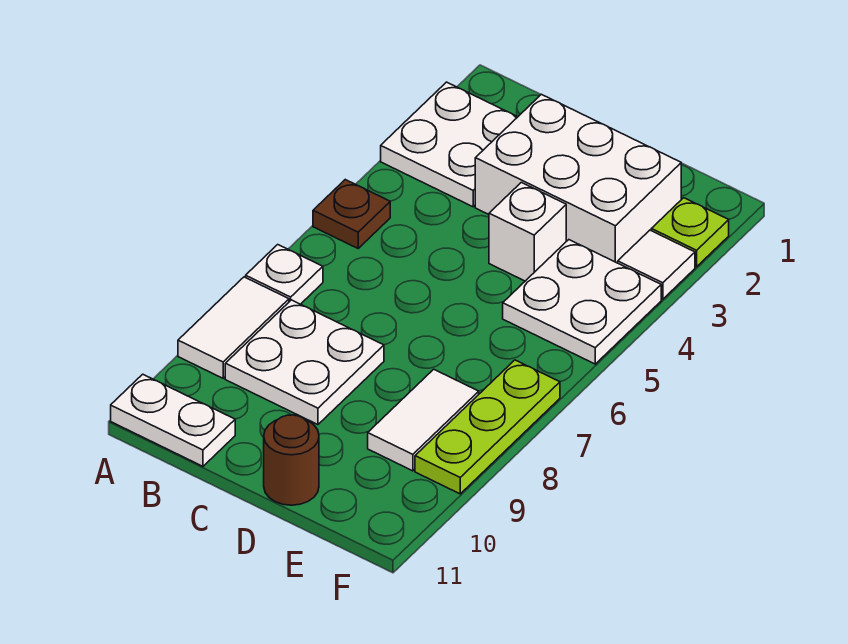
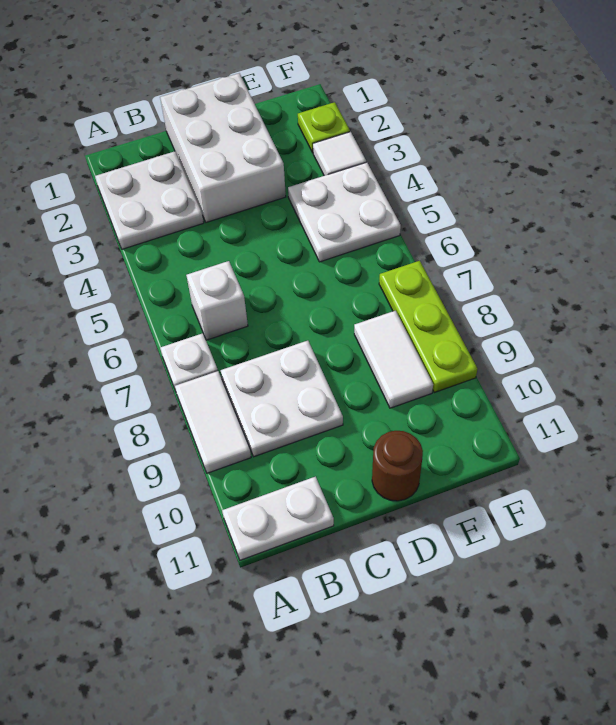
brown 1x1 plate [313,180,390,248] -> none
white 2x3 brick [475,94,681,263] -> white 2x3 brick turned to [160,73,286,222]
white 1x1 brick [489,182,566,281] -> white 1x1 brick moved to [186,261,248,340]

